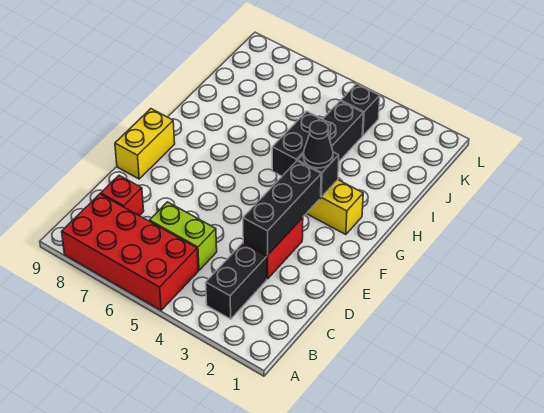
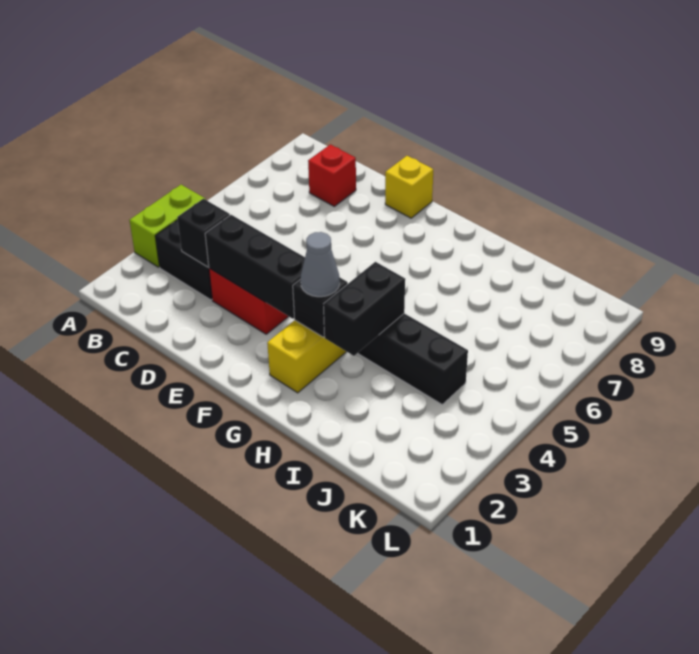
red 2x4 brick [62,194,198,310] -> none
lime 1x2 brick [149,202,217,270] -> lime 1x2 brick moved to [130,185,206,267]
yellow 1x2 brick [115,109,175,179] -> yellow 1x1 brick [385,156,433,218]
black 1x1 cone [304,121,333,168] -> grey 1x1 cone [301,232,340,297]
black 1x2 brick [272,111,331,176] -> black 1x2 brick turned to [324,262,405,356]
black 1x1 brick [341,84,380,136] -> black 1x1 brick moved to [177,199,230,267]

